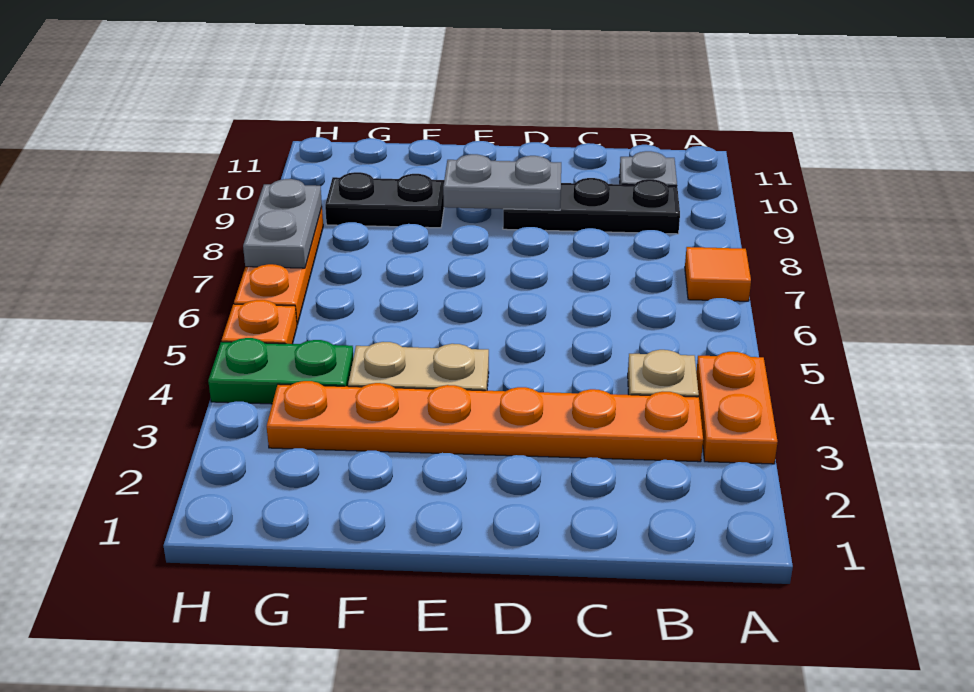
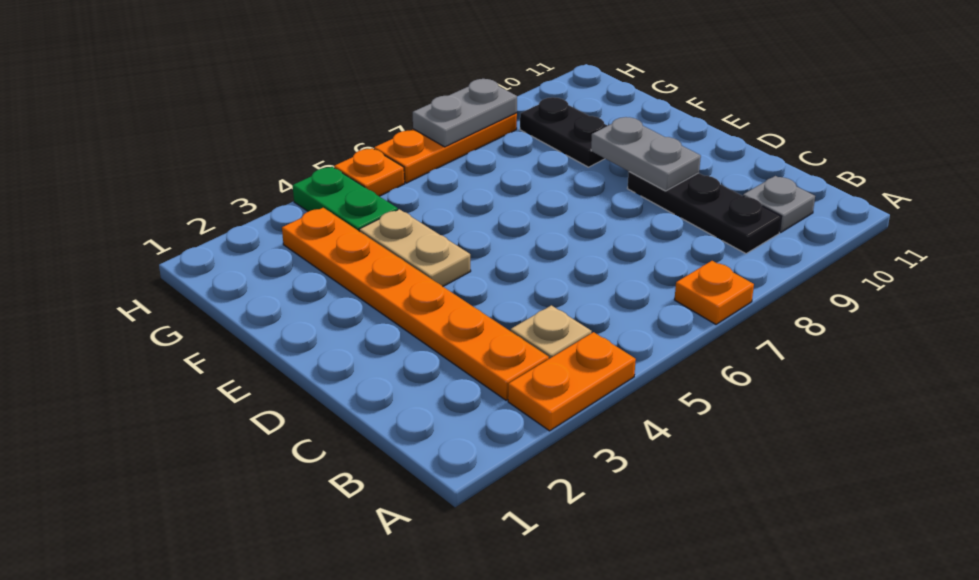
orange 1x1 tile [685,247,751,301] -> orange 1x1 plate [674,261,754,324]

